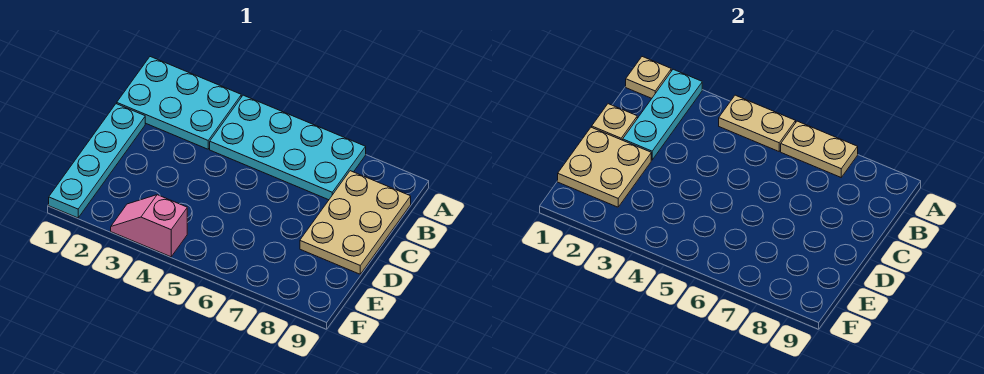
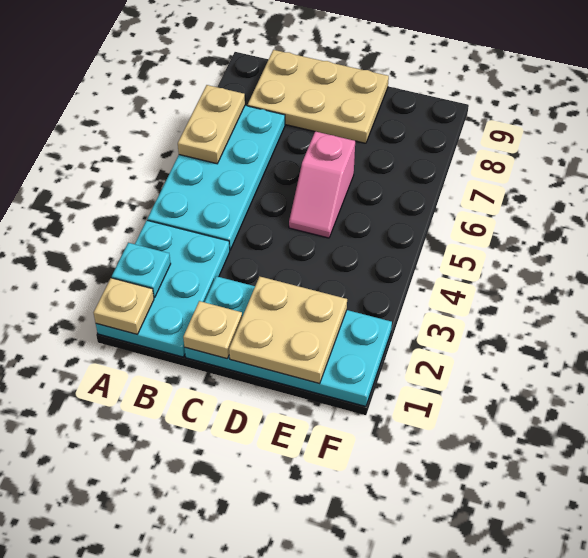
cyan 1x3 plate [623,69,702,160] -> cyan 1x1 plate [112,243,171,298]
tan 1x2 plate [719,95,796,151] -> none
cyan 1x4 plate [49,104,145,218] -> cyan 2x4 plate [185,276,392,406]
pink 1x2 slope [111,195,187,257] -> pink 1x2 slope moved to [289,131,355,238]

